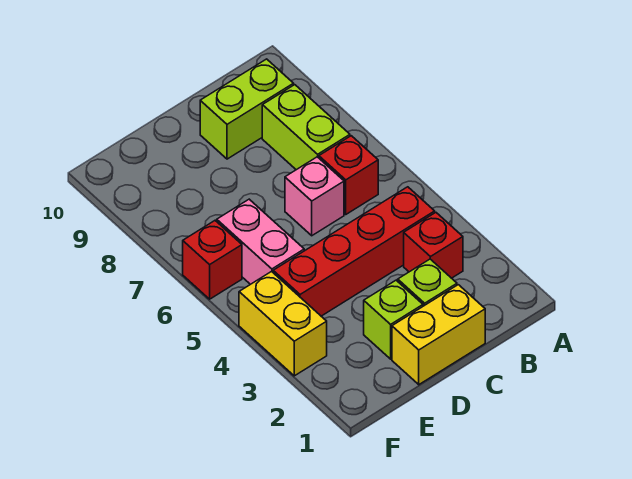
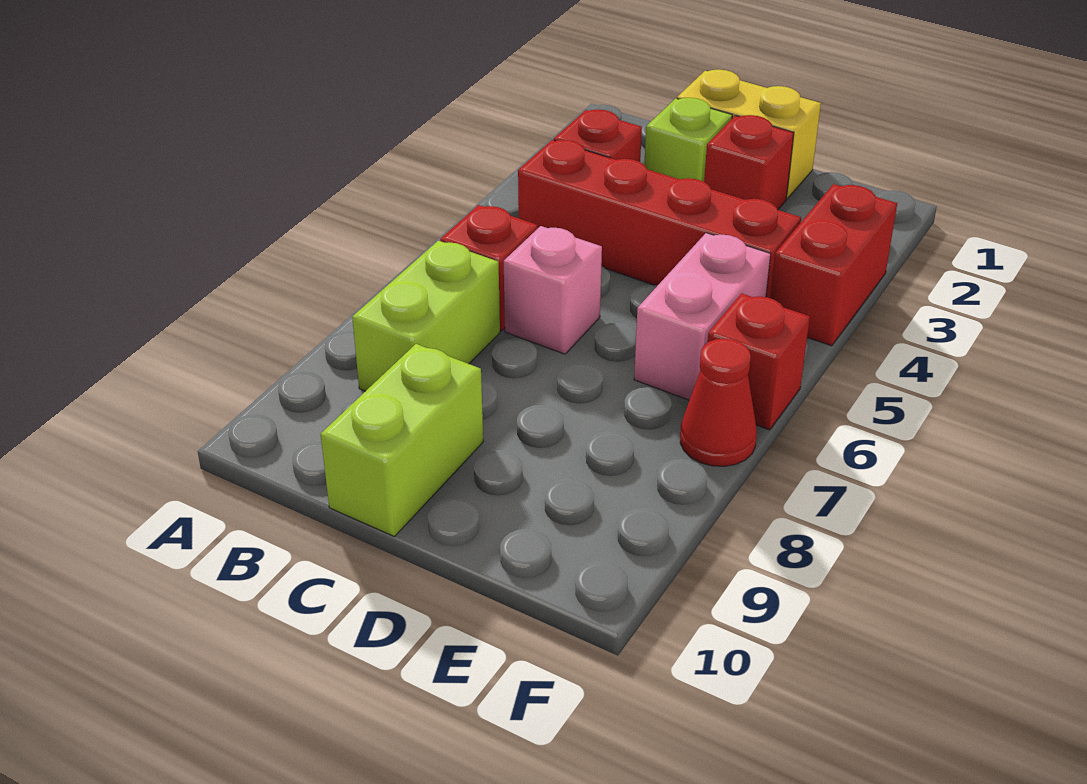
lime 1x2 brick [200,59,294,159] -> lime 1x2 brick turned to [321,344,483,536]
lime 1x1 brick [364,280,423,359] -> red 1x1 brick [704,115,794,209]
yellow 1x2 brick [239,272,327,376] -> red 1x2 brick [770,184,897,346]
none -> red 1x1 cone [680,339,757,466]

